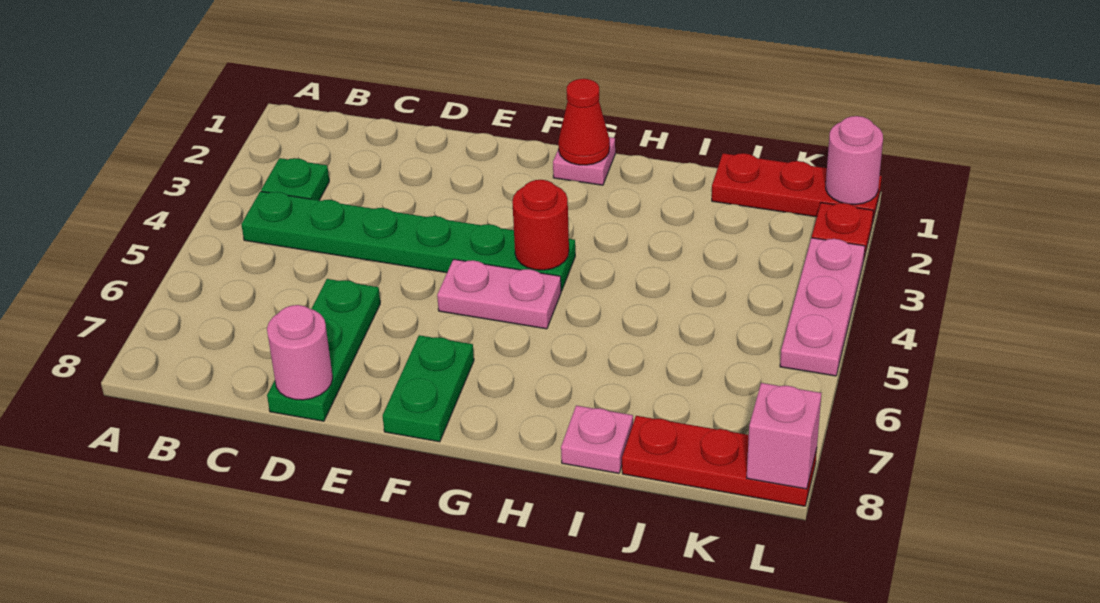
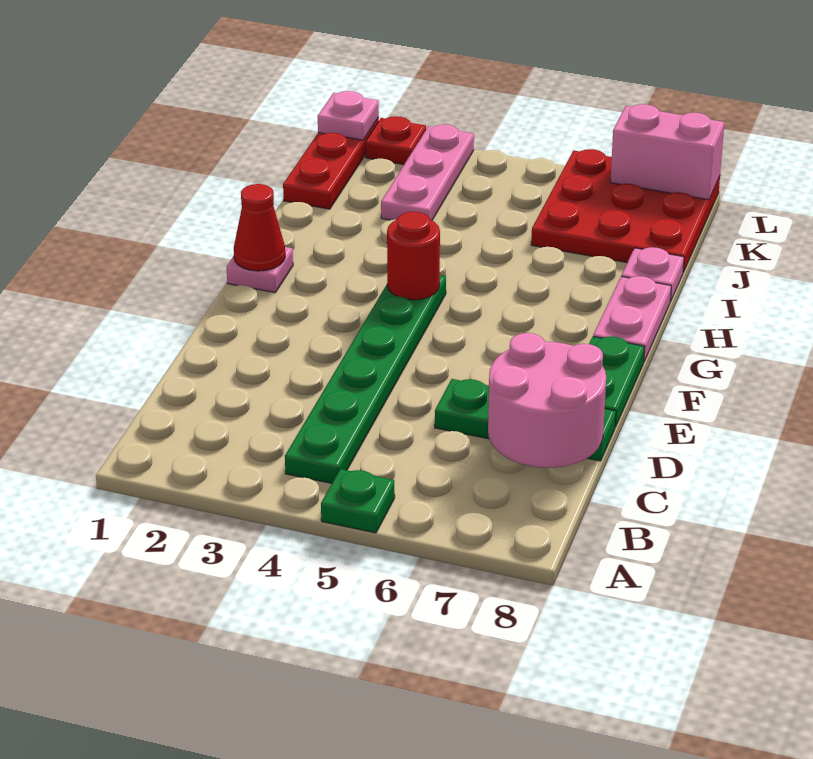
green 1x1 plate [261,158,329,200] -> green 1x1 plate moved to [321,469,395,533]
pink 1x1 round brick [267,305,333,400] -> pink 2x2 round brick [488,333,606,468]
pink 1x2 plate [437,259,561,329] -> pink 1x2 plate moved to [593,276,671,361]
green 1x2 plate [383,335,474,442] -> green 1x2 plate turned to [589,336,645,427]
red 1x3 plate [622,416,817,506] -> red 3x3 plate [531,149,720,272]
pink 1x1 round brick [826,116,883,205] -> pink 1x1 plate [318,91,379,140]
pink 1x3 plate [780,238,865,376] -> pink 1x3 plate turned to [381,124,474,220]
pink 1x1 brick [747,383,822,489] -> pink 1x2 brick [610,104,724,200]

